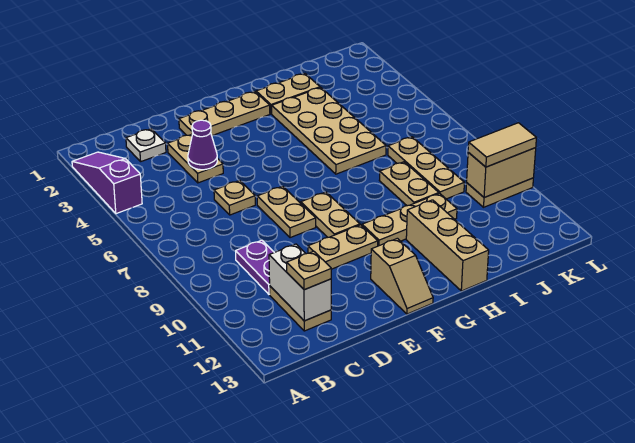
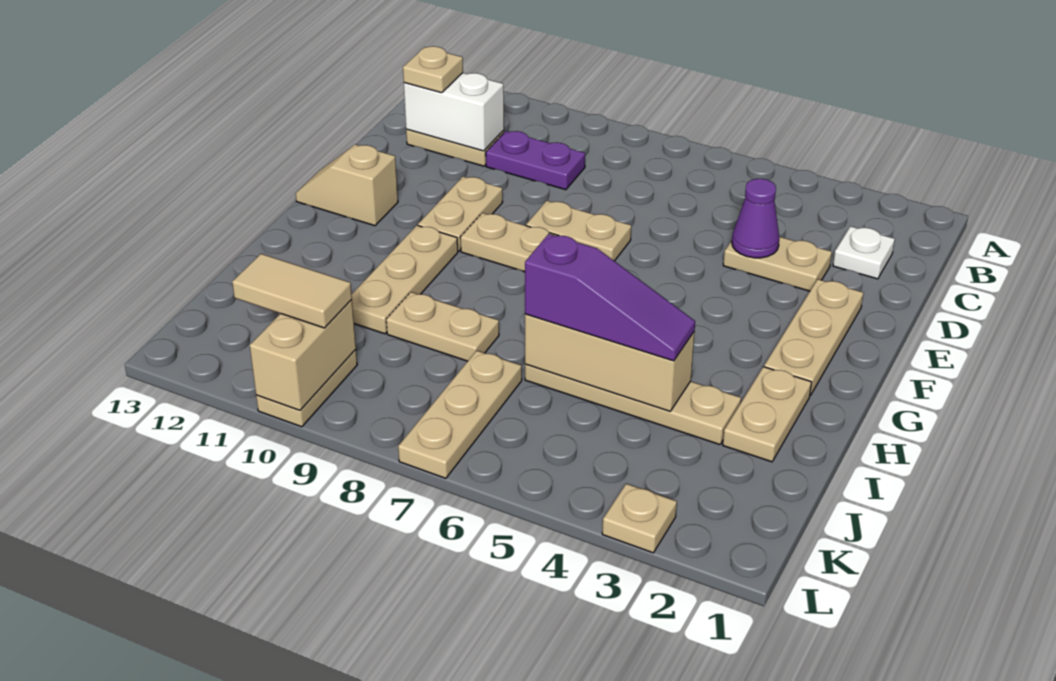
purple 1x3 slope [72,152,142,214] -> purple 1x3 slope moved to [525,234,695,361]
tan 1x1 plate [214,180,255,215] -> tan 1x1 plate moved to [602,484,677,553]
tan 2x4 plate [272,88,386,174] -> tan 1x4 plate [525,364,741,445]
tan 1x3 brick [406,200,489,291] -> tan 1x3 brick moved to [525,314,695,411]
tan 1x3 plate [388,137,464,199] -> tan 1x3 plate turned to [398,351,522,478]
tan 1x2 tile [468,123,536,167] -> tan 1x2 tile turned to [232,254,352,328]

